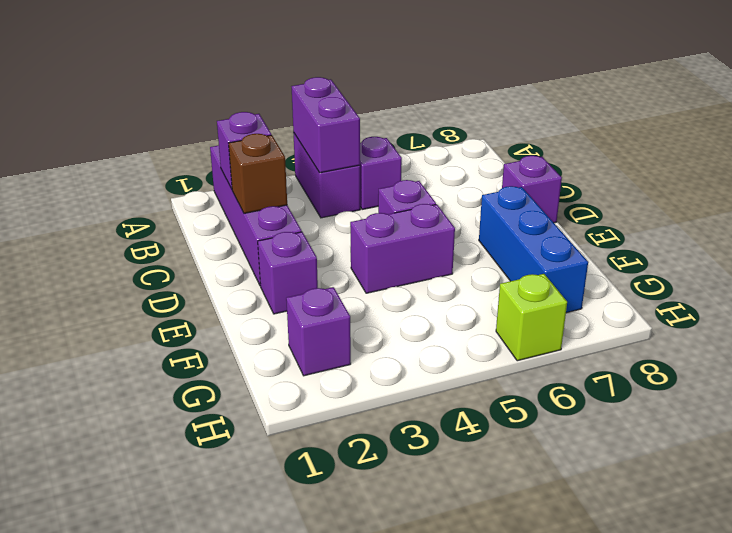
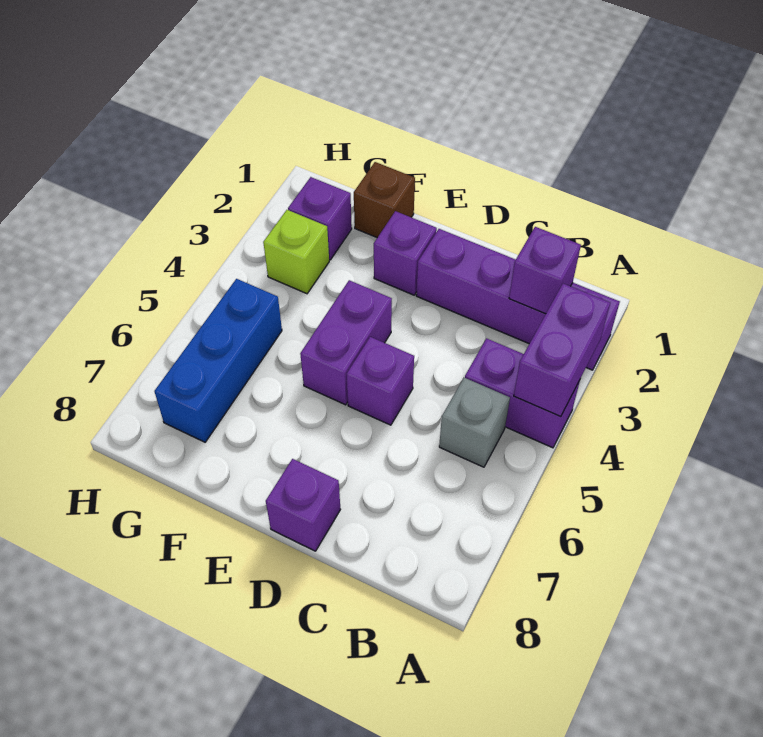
purple 1x2 brick [292,77,360,173] -> purple 1x2 brick turned to [514,284,610,417]
purple 1x1 brick [360,137,402,210] -> grey 1x1 brick [439,378,510,467]
brown 1x1 brick [229,134,287,213] -> brown 1x1 brick moved to [354,162,415,238]
blue 1x3 brick [479,186,588,313] -> blue 1x3 brick turned to [154,279,282,442]
lime 1x1 brick [496,274,567,361] -> lime 1x1 brick moved to [263,210,329,294]

